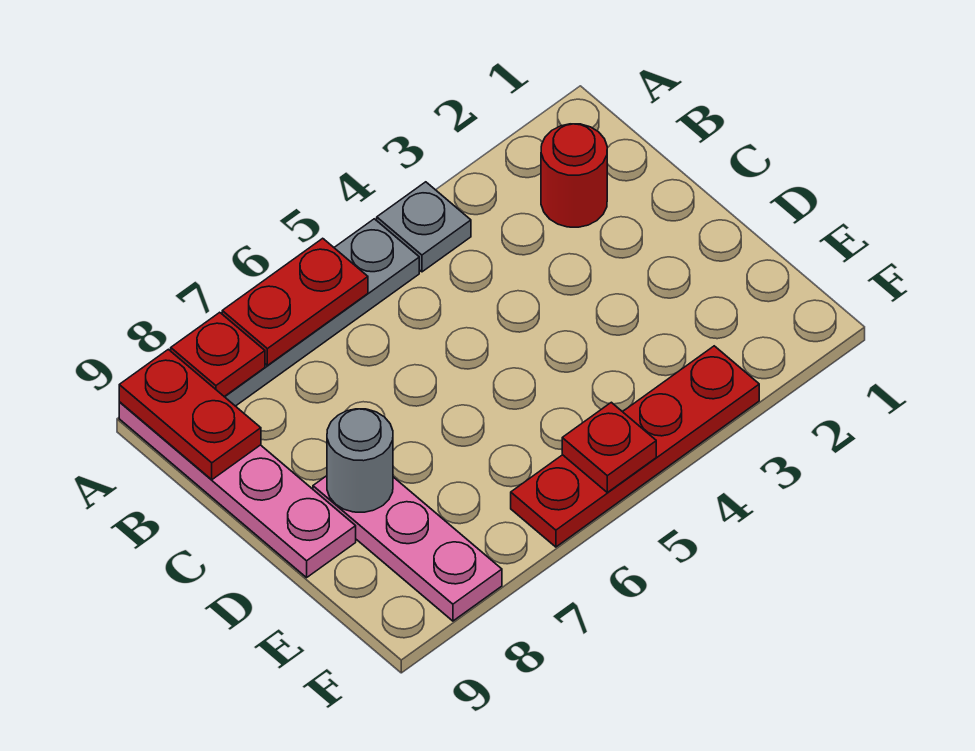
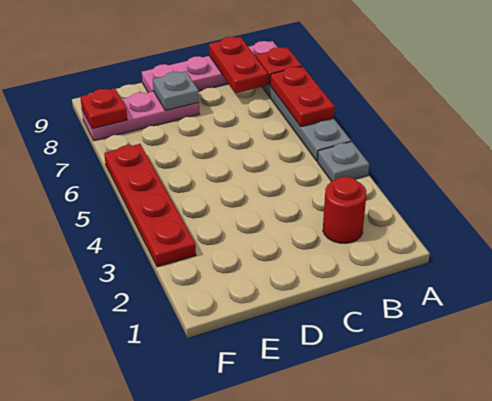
red 1x2 plate [119,349,261,480] -> red 1x2 plate turned to [209,37,268,93]
grey 1x1 round brick [327,409,393,512] -> grey 1x1 plate [153,71,199,111]
red 1x1 plate [562,402,656,492] -> red 1x1 plate moved to [80,88,127,129]

